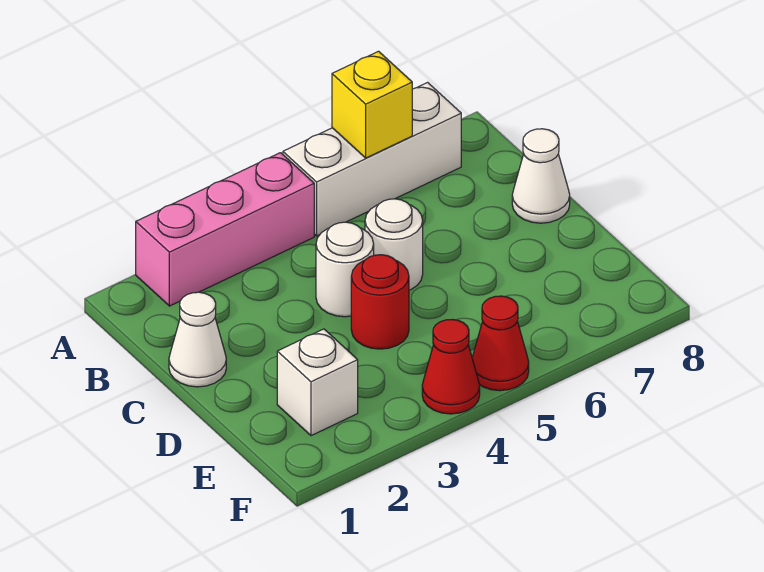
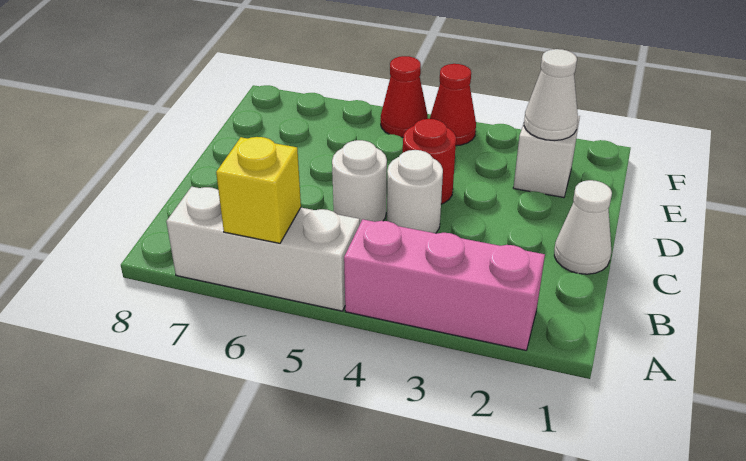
white 1x1 cone [512,129,570,223] -> white 1x1 cone moved to [524,49,578,141]

